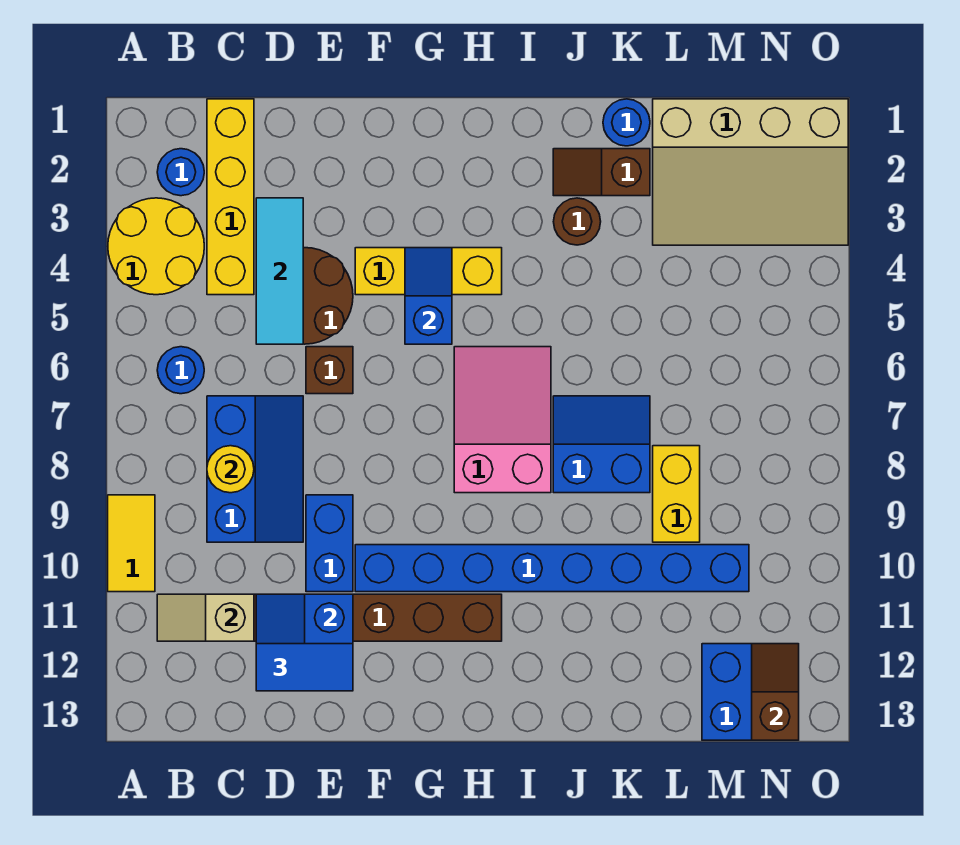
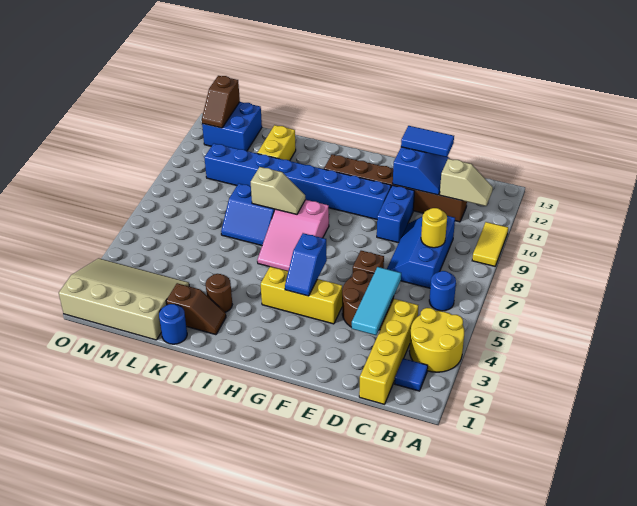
blue 1x1 round brick [157,149,204,196] -> blue 1x1 tile [394,359,428,391]
none -> tan 1x2 slope [251,167,306,214]
yellow 1x2 brick [653,446,700,542] -> yellow 1x2 brick moved to [257,125,296,161]

